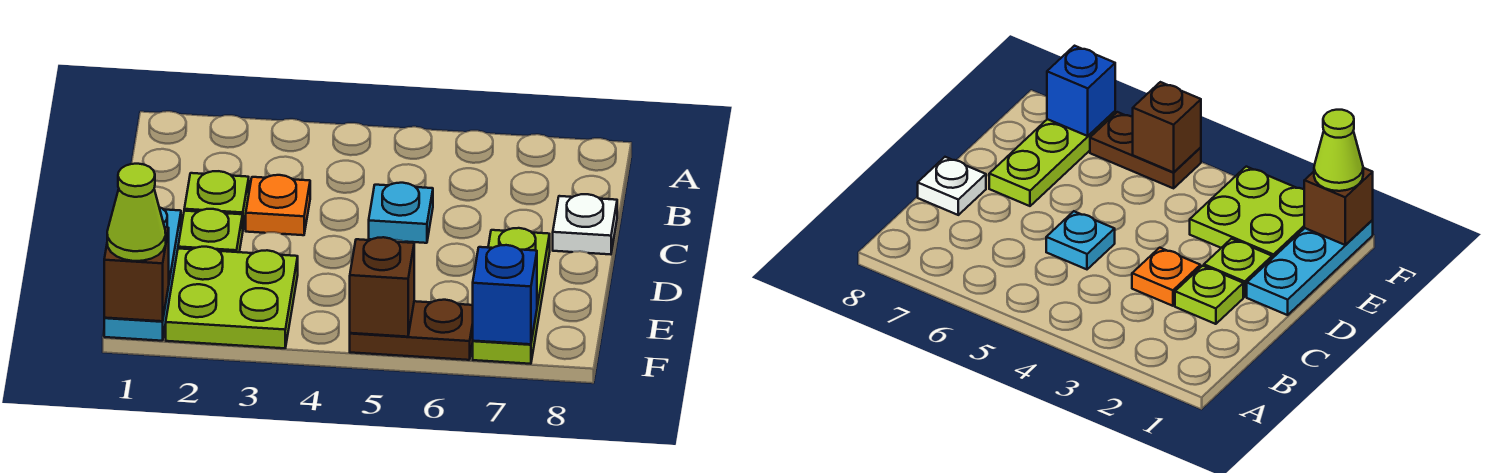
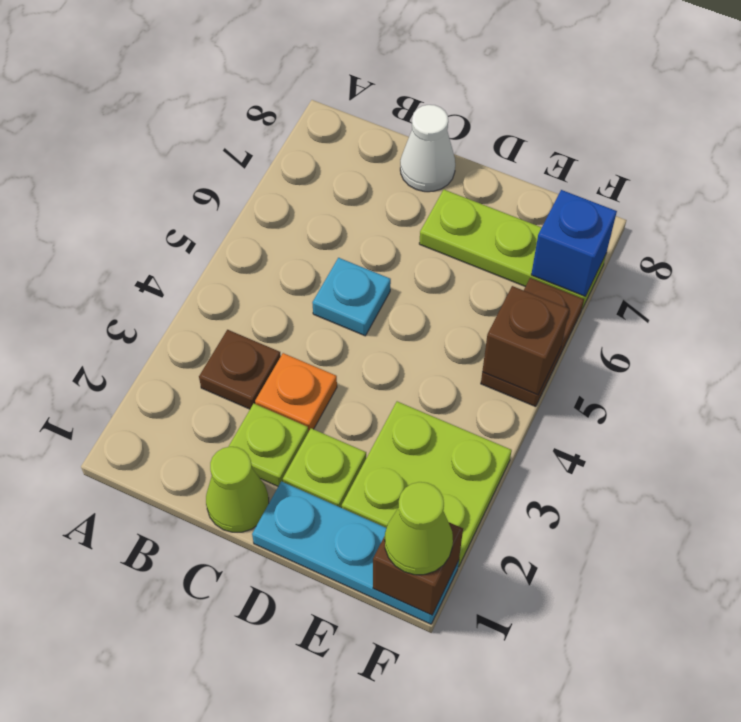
none -> brown 1x1 plate [199,330,281,409]
none -> lime 1x1 cone [206,447,269,532]
white 1x1 plate [553,194,617,254] -> white 1x1 cone [400,105,455,192]

